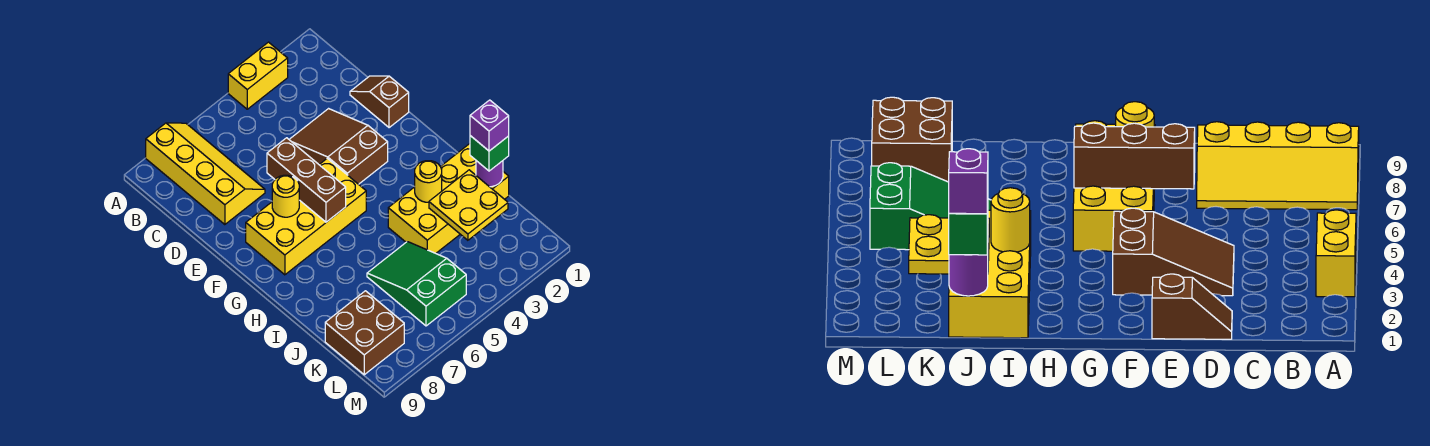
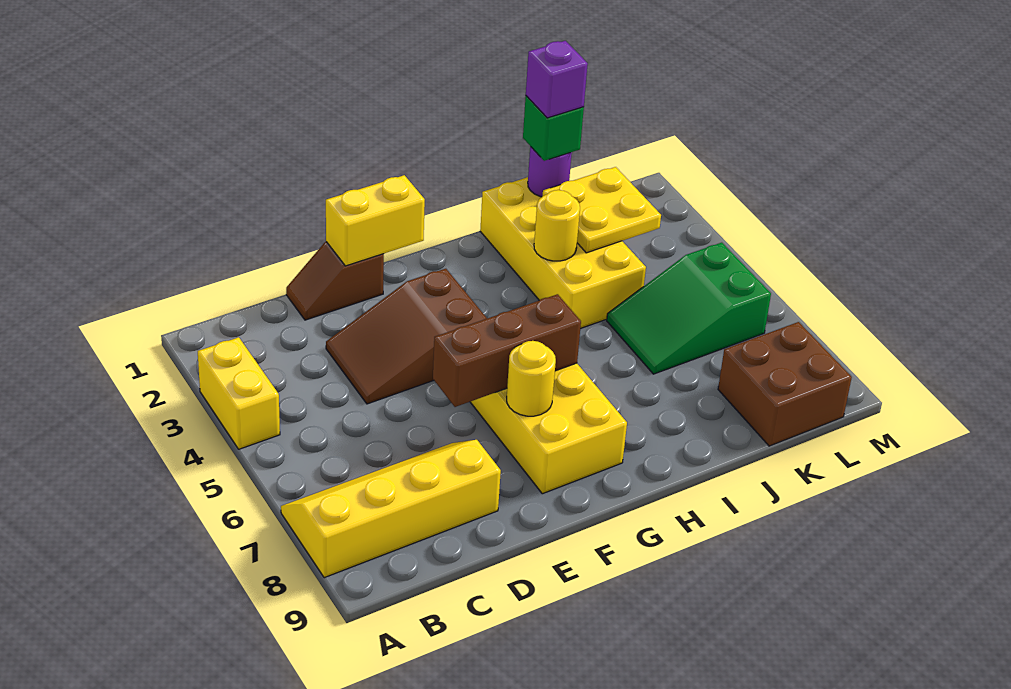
none -> yellow 1x2 brick [326,175,425,266]

